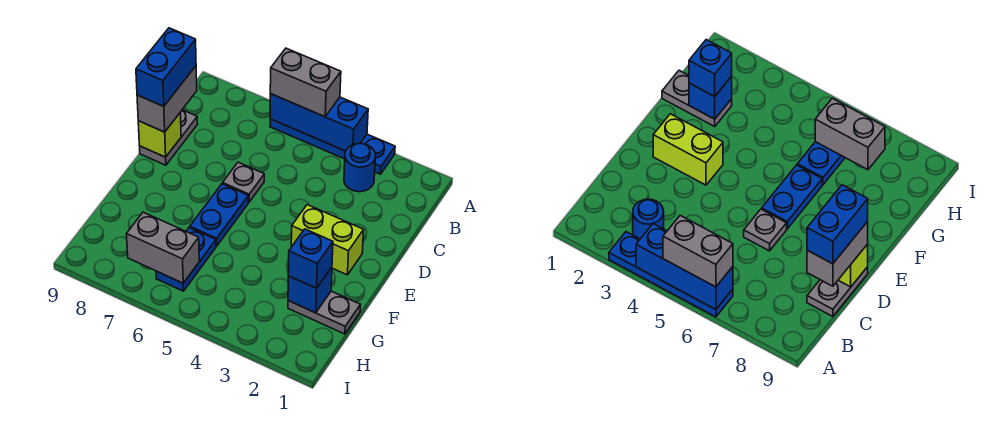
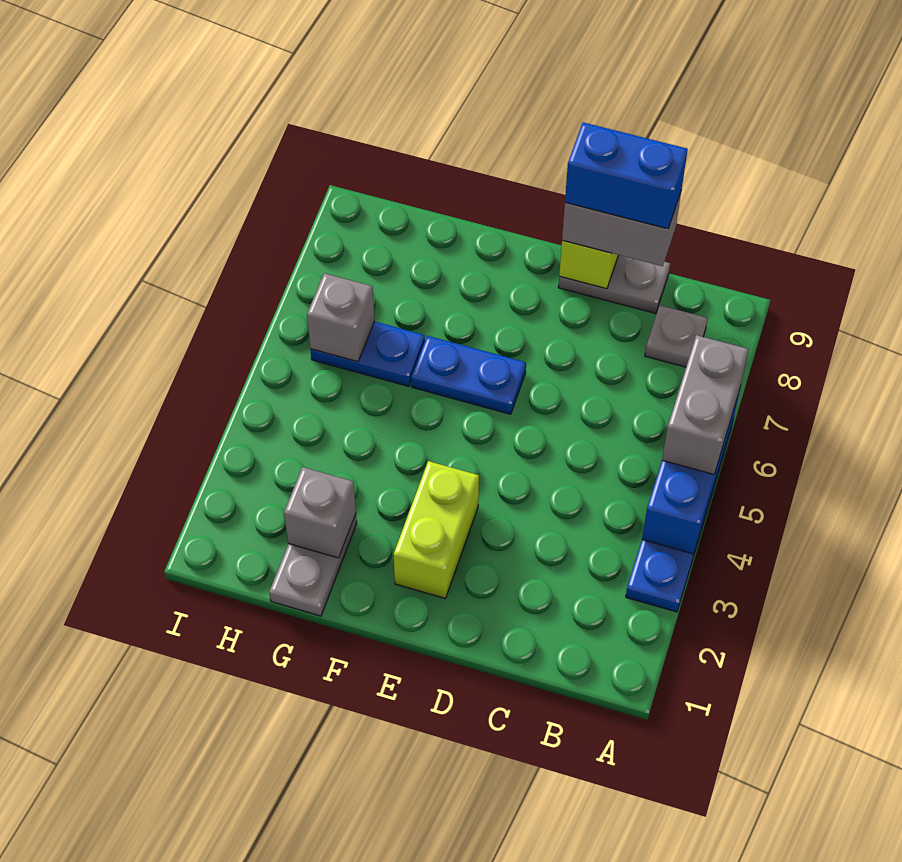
blue 1x1 round brick [344,143,376,192] -> none
grey 1x1 plate [223,162,264,202] -> grey 1x1 plate moved to [645,305,708,367]
blue 1x1 brick [288,267,332,313] -> grey 1x1 brick [284,467,356,558]
blue 1x1 brick [288,229,333,288] -> none
grey 1x2 brick [127,212,199,283] -> grey 1x1 brick [307,273,375,362]

